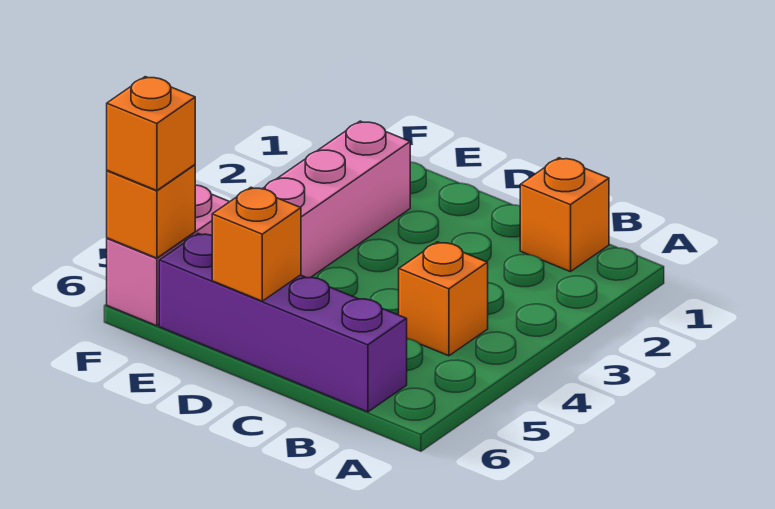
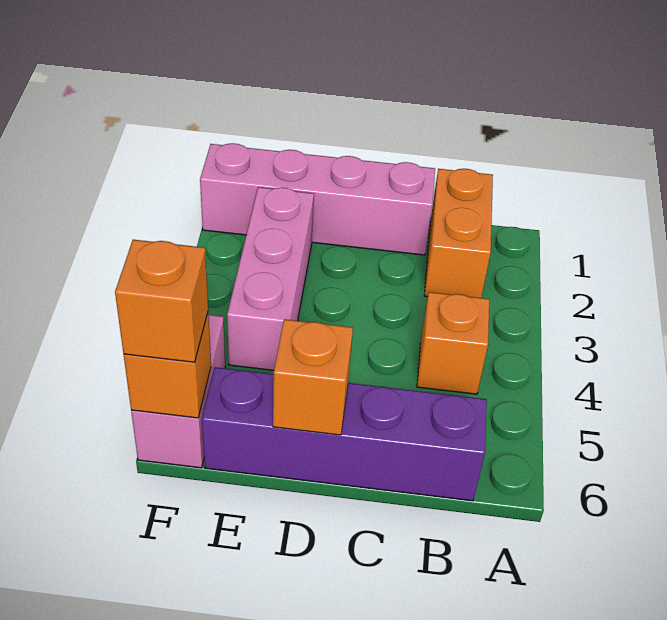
orange 1x1 brick [520,158,609,272] -> orange 1x2 brick [424,169,493,298]
none -> pink 1x4 brick [200,143,435,255]

